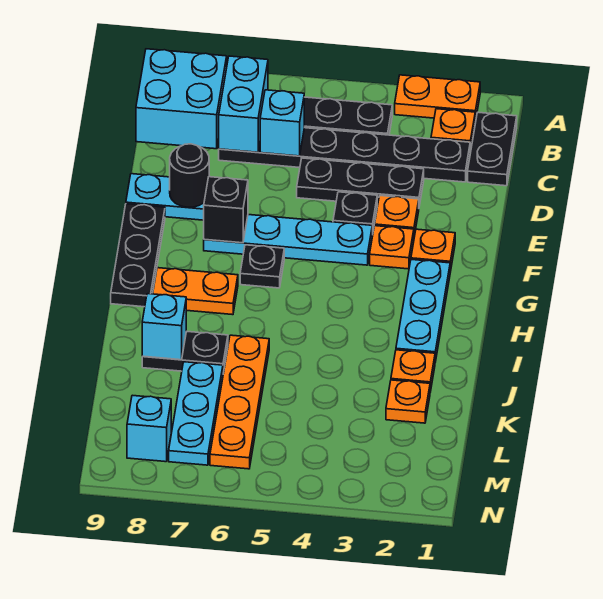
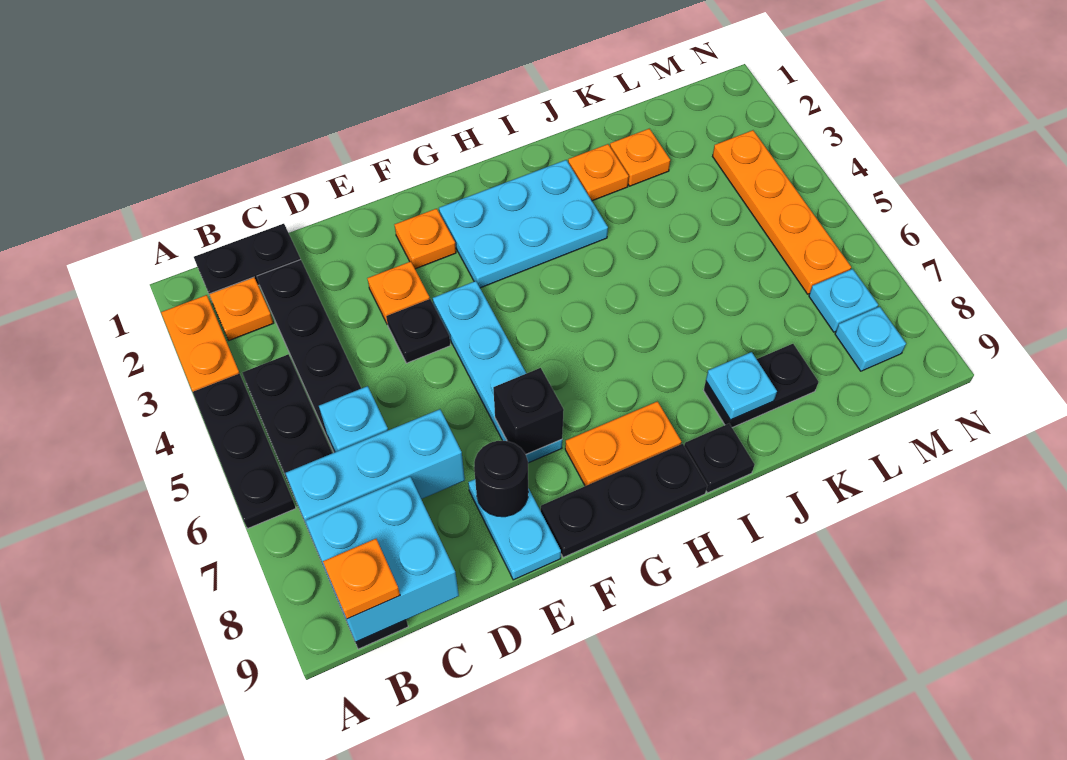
cyan 1x2 brick [219,56,268,152] -> cyan 1x3 brick [286,409,465,538]
black 1x3 plate [297,158,424,206] -> black 1x3 plate moved to [193,373,296,529]
orange 1x1 plate [370,226,414,269] -> orange 1x1 plate moved to [323,539,400,619]
cyan 1x3 plate [396,259,450,362] -> cyan 2x3 plate [439,160,608,288]
black 1x1 plate [240,245,284,288] -> black 1x1 plate moved to [684,424,755,493]
orange 1x2 plate [153,268,238,315] -> orange 1x2 plate turned to [565,401,681,486]
orange 1x4 plate [210,335,269,469] -> orange 1x4 plate turned to [713,130,851,294]
black 1x2 plate [142,331,228,373] -> black 1x2 plate turned to [704,344,819,428]
cyan 1x1 brick [142,294,186,360] -> cyan 1x1 plate [706,352,777,420]
cyan 1x3 plate [169,362,223,465] -> cyan 1x1 plate [809,269,878,332]
cyan 1x1 brick [127,395,171,462] -> cyan 1x1 plate [835,307,906,371]

